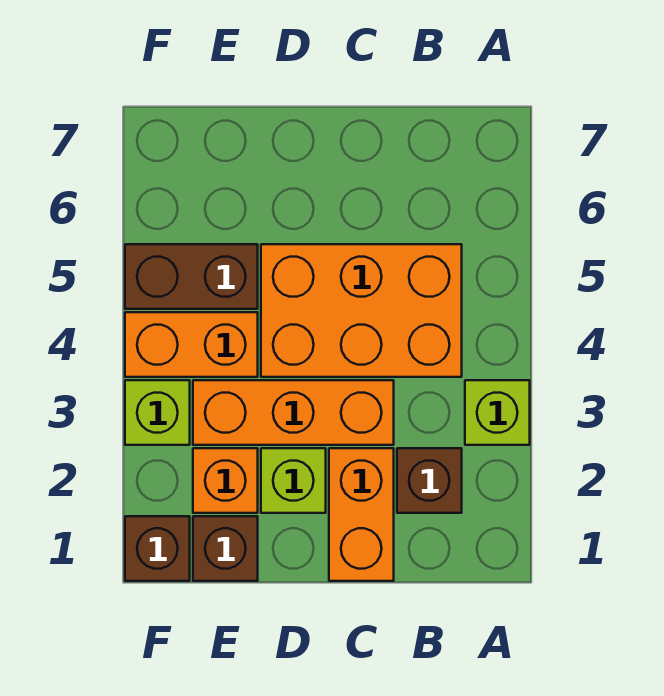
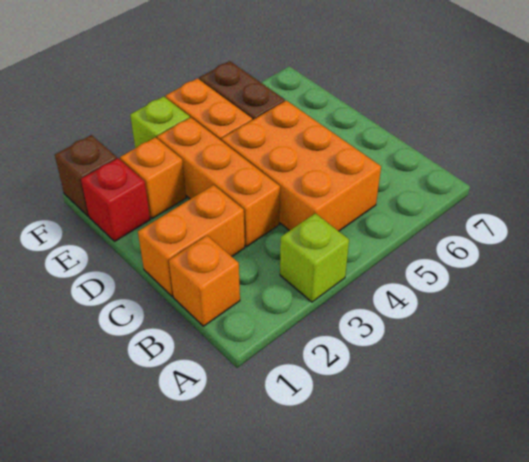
none -> orange 1x1 brick [169,236,240,326]
brown 1x1 brick [397,448,462,513] -> none
lime 1x1 brick [261,448,326,513] -> none
brown 1x1 brick [193,516,258,581] -> red 1x1 brick [81,158,150,241]

